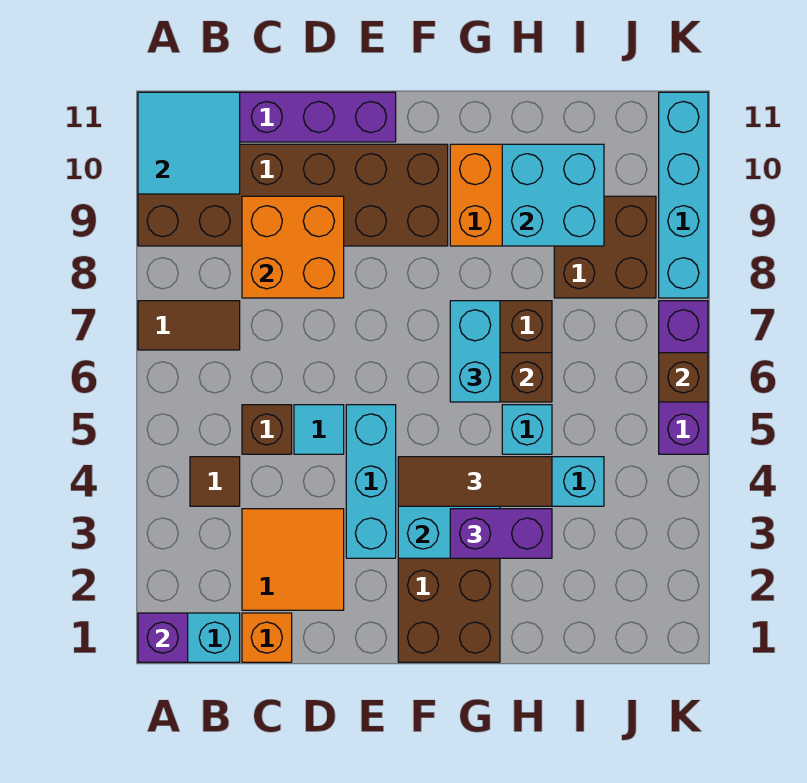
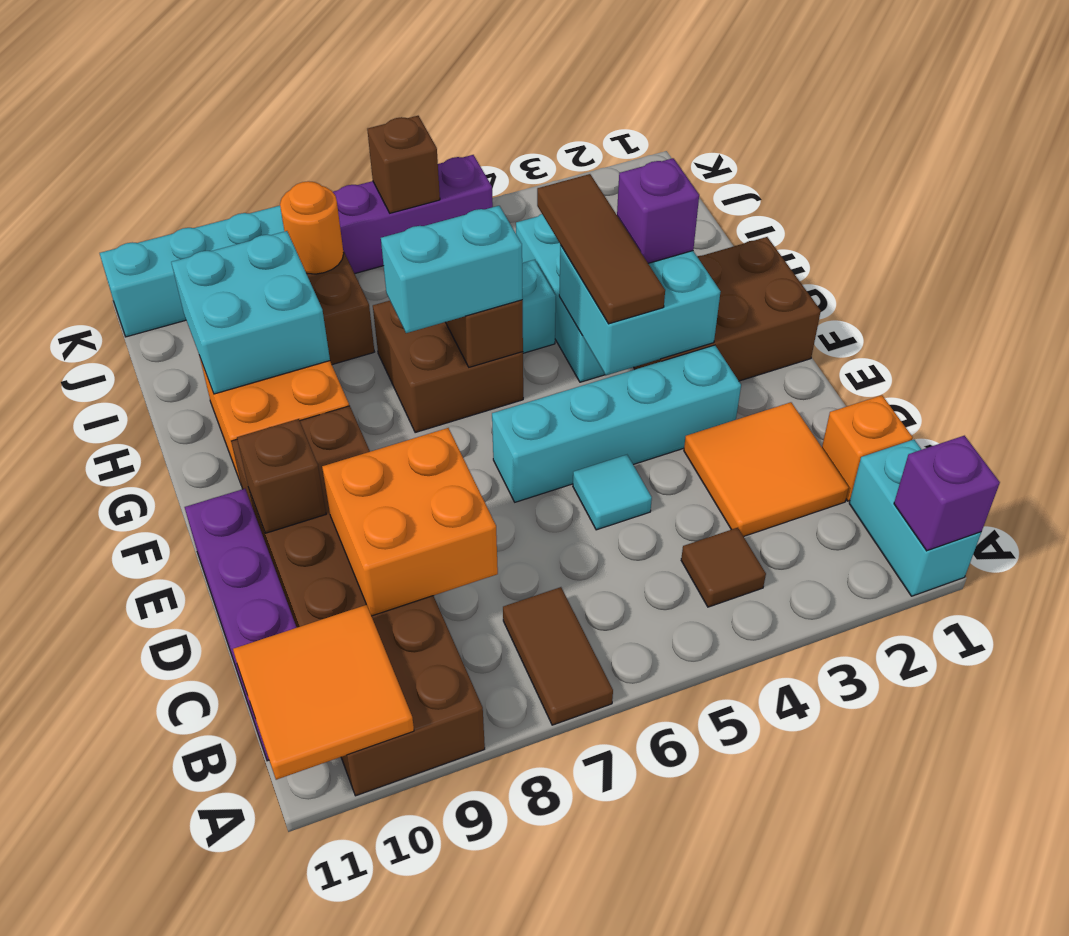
cyan 2x2 tile [138,92,240,194] -> orange 2x2 tile [233,605,414,780]
brown 1x1 brick [242,405,292,454] -> brown 1x1 brick moved to [237,419,326,533]
cyan 1x3 brick [346,405,396,558] -> cyan 1x4 brick [492,345,741,502]
purple 1x2 brick [450,509,552,558] -> purple 1x1 brick [617,158,699,263]
none -> orange 1x1 round brick [280,181,344,274]

